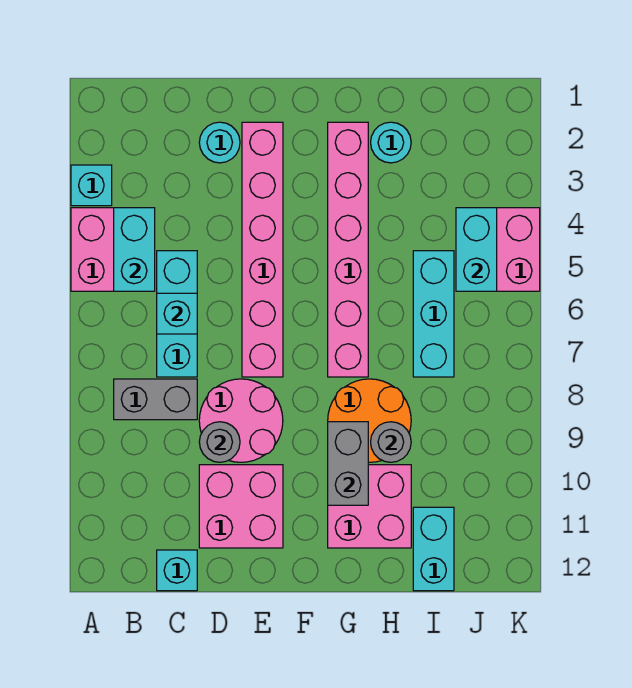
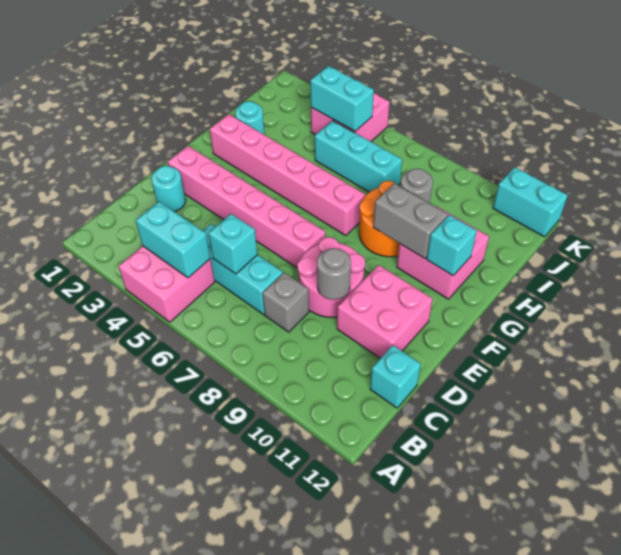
cyan 1x1 brick [71,165,112,206] -> cyan 1x1 brick moved to [427,215,477,276]
grey 1x2 brick [114,379,197,420] -> grey 1x1 brick [263,273,309,332]
cyan 1x2 brick [413,507,454,591] -> cyan 1x2 brick moved to [493,167,568,237]

